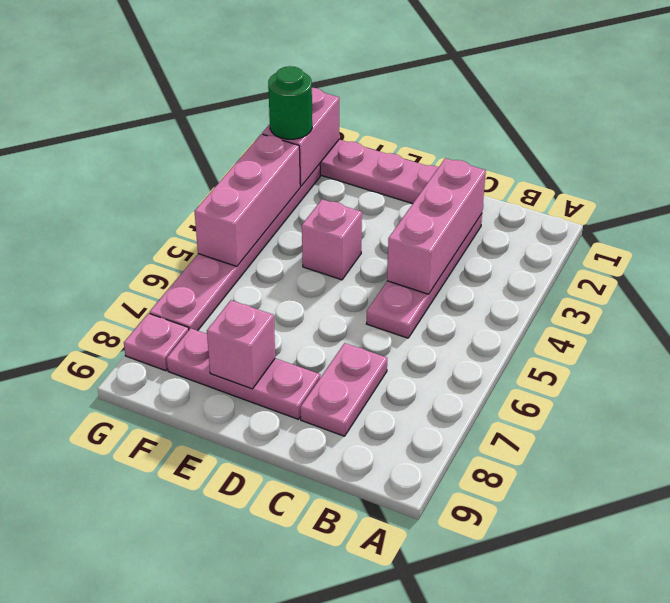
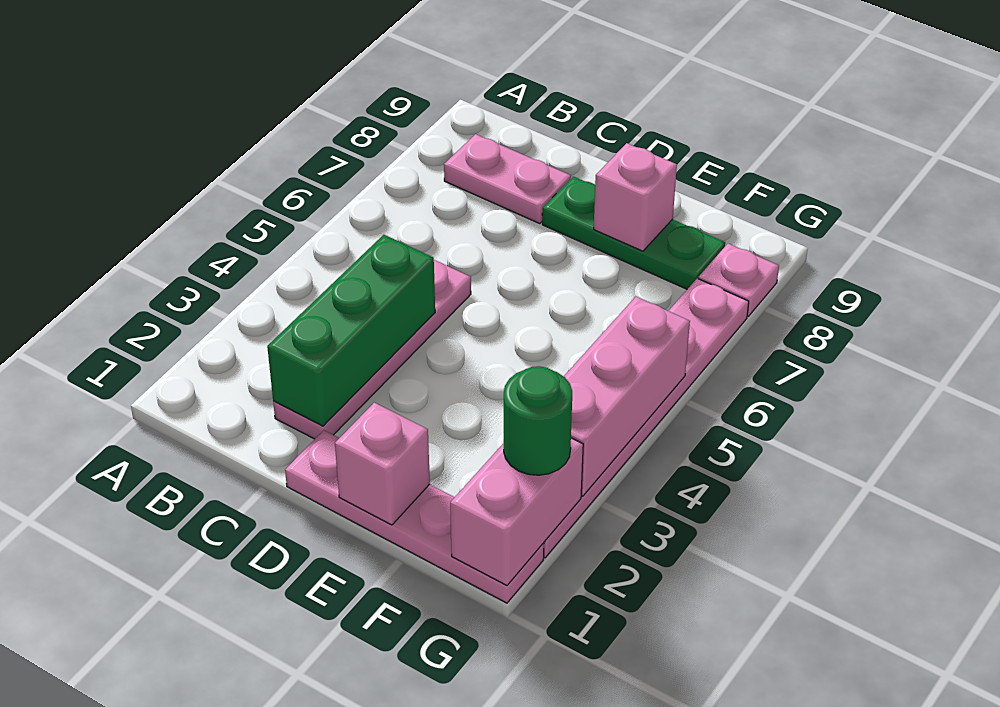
pink 1x3 brick [387,158,486,294] -> green 1x3 brick [267,235,435,426]
pink 1x2 plate [300,343,387,436] -> pink 1x2 plate turned to [444,134,571,224]
pink 1x3 plate [167,328,320,419] -> green 1x3 plate [542,176,725,289]
pink 1x1 brick [302,199,362,280] -> pink 1x1 brick moved to [335,403,430,525]

